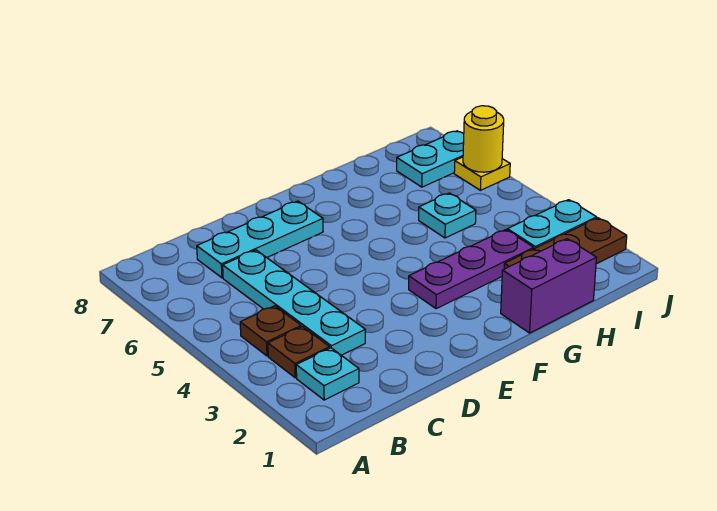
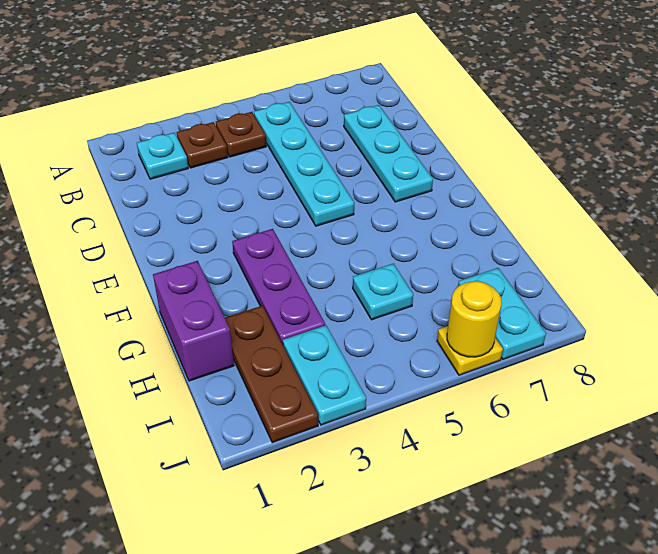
cyan 1x4 plate [223,250,365,355] -> cyan 1x4 plate turned to [254,102,354,226]

